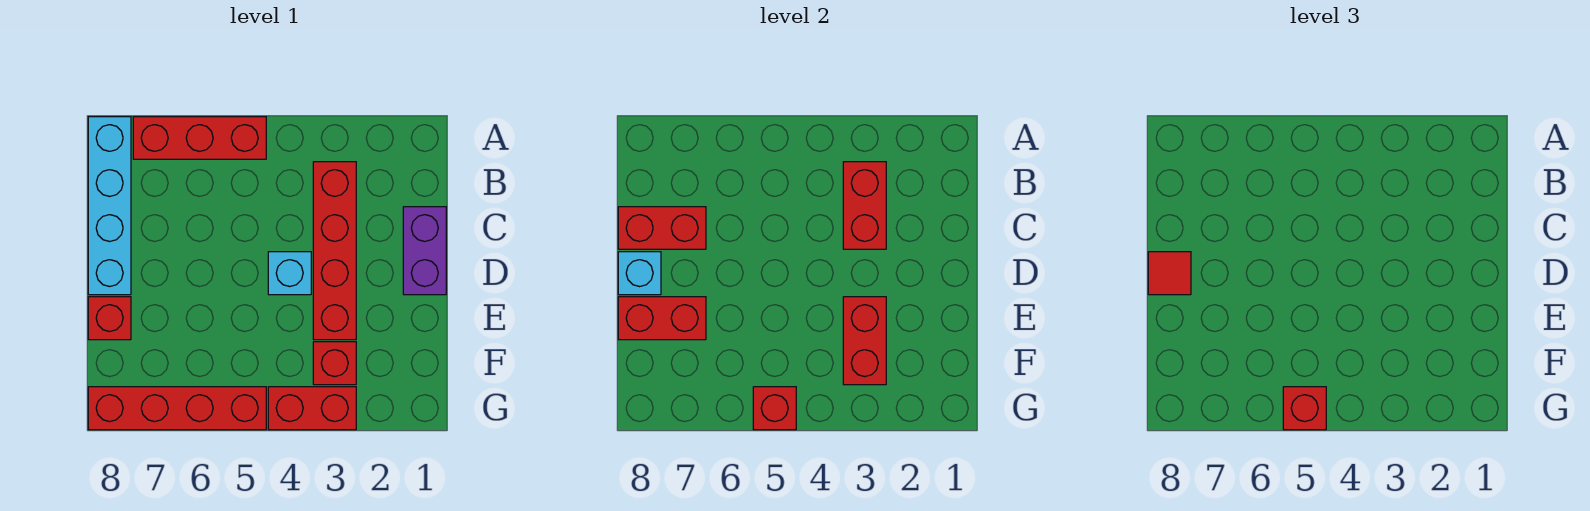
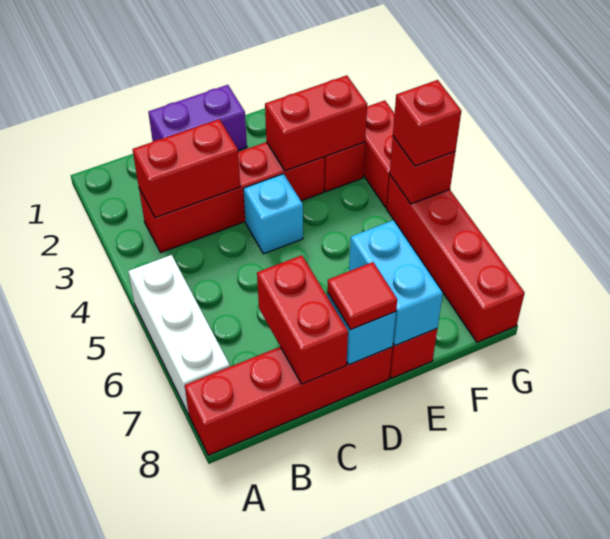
red 1x3 brick [133,117,266,159] -> white 1x3 brick [128,255,230,415]
cyan 1x4 brick [88,117,131,295] -> red 1x4 brick [185,347,392,455]
red 1x2 brick [618,297,706,340] -> cyan 1x2 brick [349,220,443,346]

